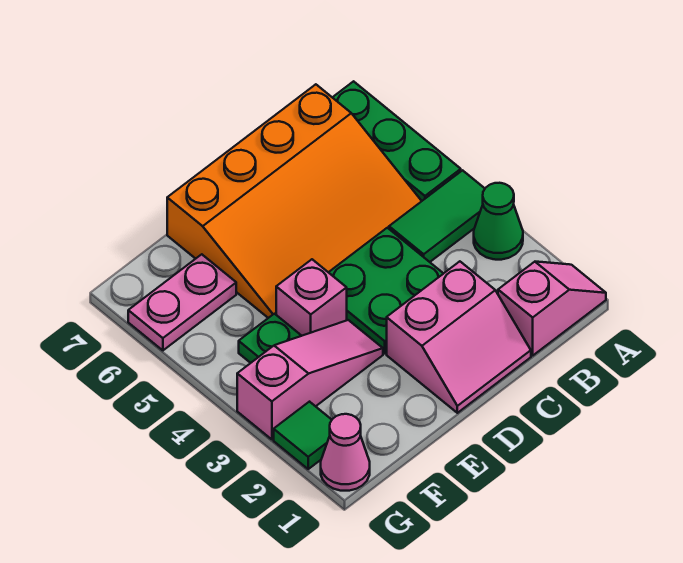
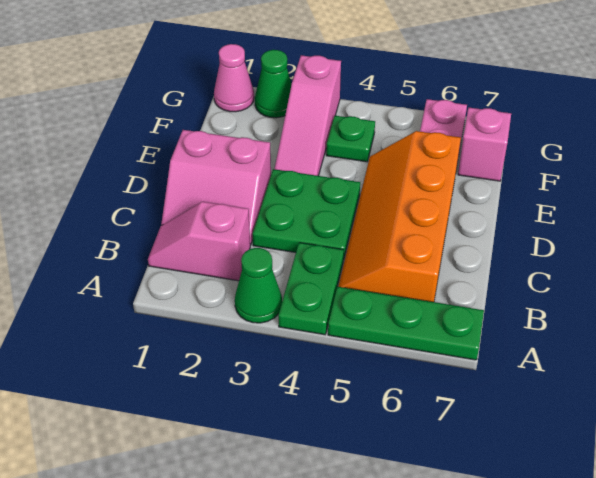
pink 1x2 slope [498,262,606,355] -> pink 1x2 slope turned to [148,202,250,281]
green 1x2 tile [389,170,485,262] -> green 1x2 plate [278,243,344,335]
orange 3x4 slope [167,84,421,318] -> orange 2x4 slope [338,131,461,302]
pink 2x2 slope [387,261,531,413] -> pink 2x2 slope turned to [161,130,271,245]
pink 1x1 brick [276,259,347,336] -> pink 1x1 brick moved to [458,108,511,181]
green 1x1 tile [274,402,332,469] -> green 1x1 cone [255,50,292,118]

